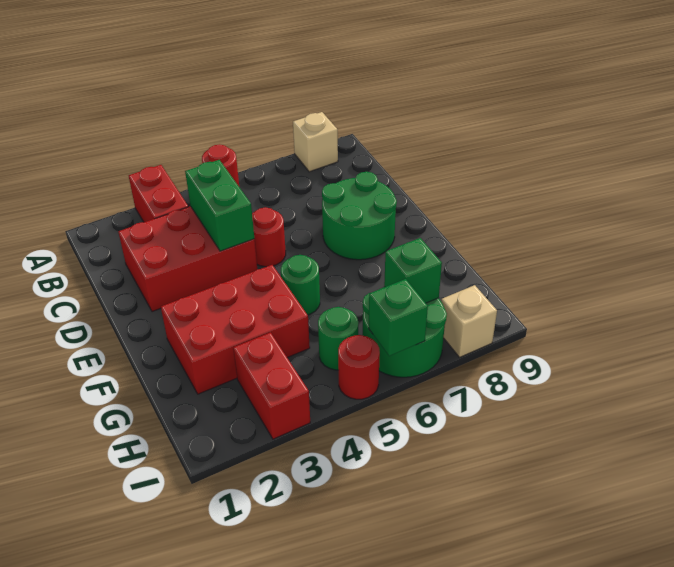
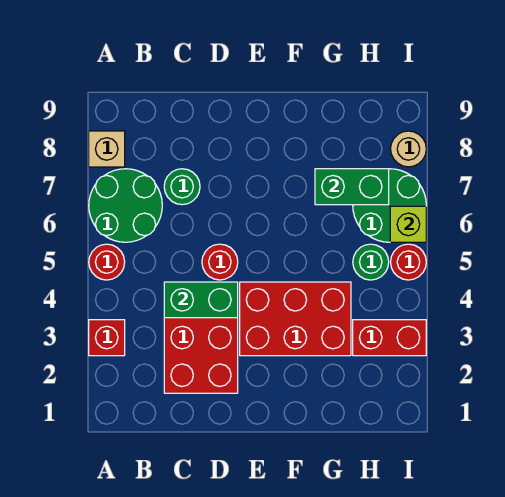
red 1x2 brick [129,165,188,222] -> red 1x1 brick [89,320,125,356]
green 2x2 round brick [322,172,397,260] -> green 2x2 round brick moved to [89,169,162,242]
red 2x3 brick [161,265,310,394] -> red 2x3 brick turned to [240,282,351,356]
green 1x1 round brick [281,255,320,315] -> green 1x1 round brick moved to [164,169,200,205]
green 1x1 brick [384,238,442,303] -> green 1x2 brick [315,169,389,205]
green 1x1 brick [369,279,428,356] -> lime 1x1 brick [390,206,426,242]
tan 1x1 brick [441,285,497,357] -> tan 1x1 round brick [391,131,426,167]

